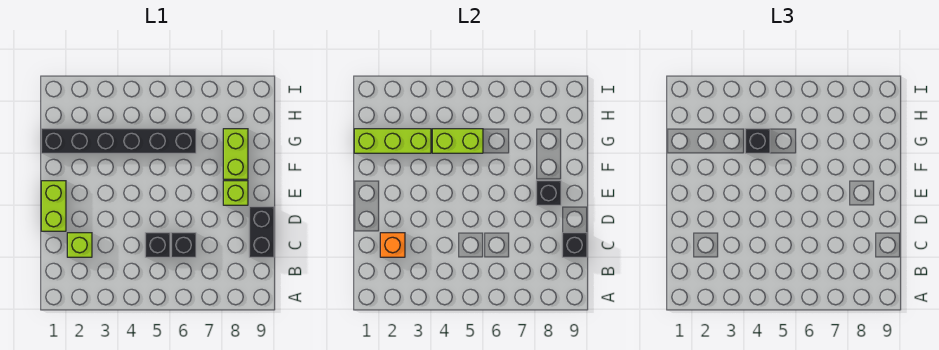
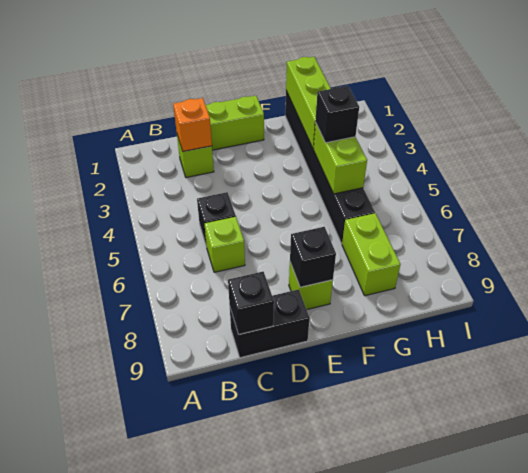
black 1x1 brick [171,233,196,257] -> lime 1x1 brick [204,216,245,272]
lime 1x2 brick [223,129,248,179] -> lime 1x2 brick turned to [342,213,401,296]

